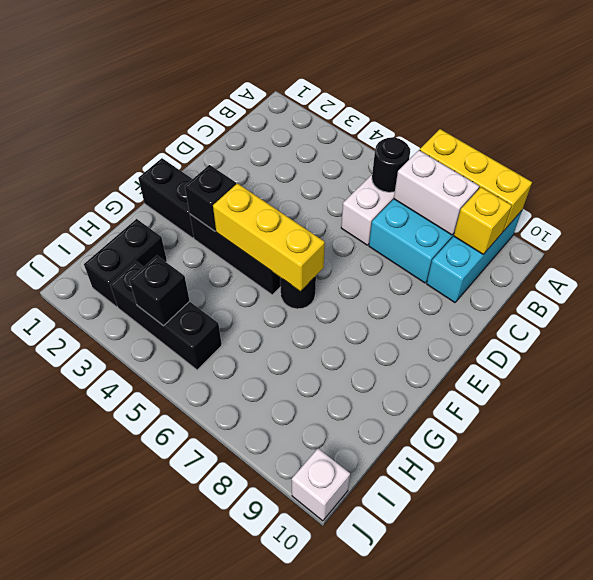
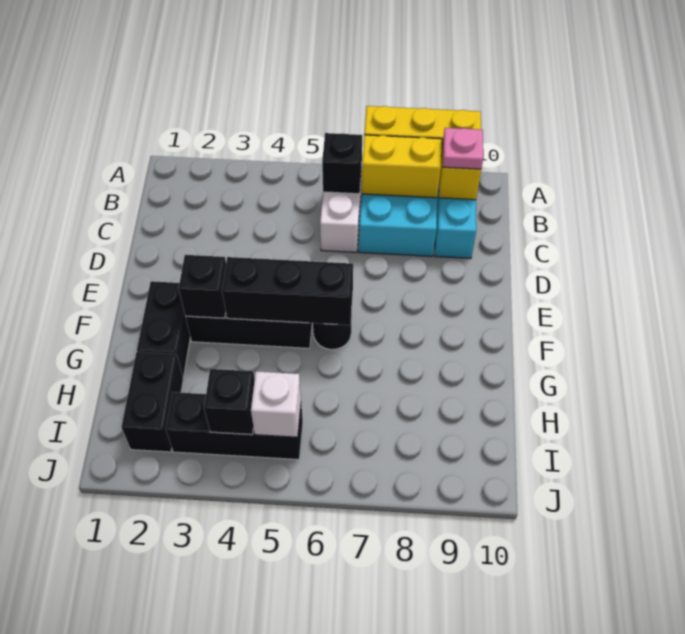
black 1x1 round brick [372,137,410,192] -> black 1x1 brick [322,133,362,194]
white 1x2 brick [394,150,479,235] -> yellow 1x2 brick [362,135,441,198]
none -> pink 1x1 plate [443,128,483,169]
black 1x2 brick [138,158,194,238] -> black 1x2 brick turned to [137,281,191,377]
yellow 1x3 brick [213,183,325,291] -> black 1x3 brick [222,257,353,325]
white 1x1 brick [292,449,350,521] -> white 1x1 brick moved to [251,371,301,437]

